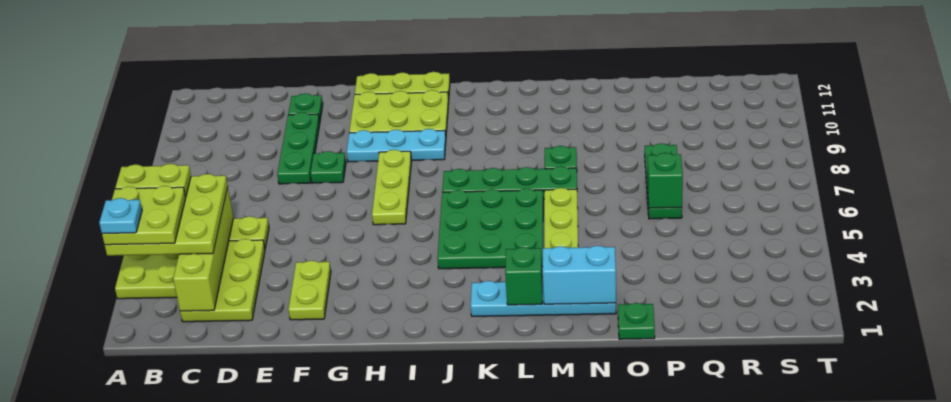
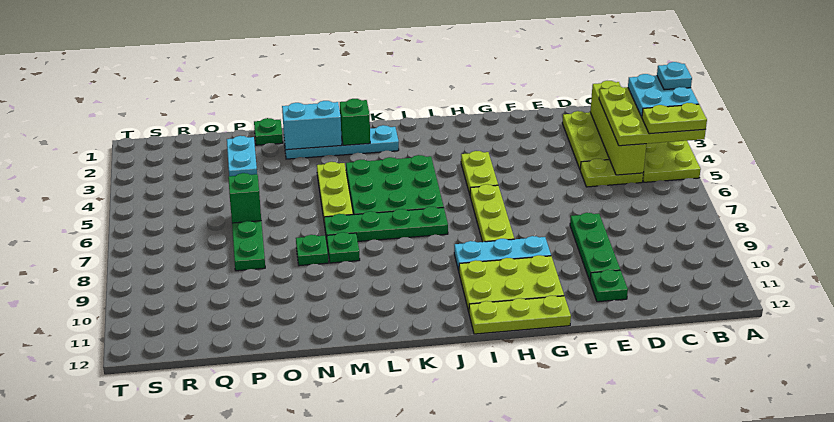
lime 2x2 plate [102,186,186,245] -> cyan 2x2 plate [628,74,699,117]
lime 1x2 plate [288,261,331,320] -> lime 1x2 plate moved to [461,151,498,194]
green 1x1 plate [310,151,346,183] -> green 1x1 plate moved to [296,235,328,266]
none -> cyan 1x2 plate [227,136,257,176]

